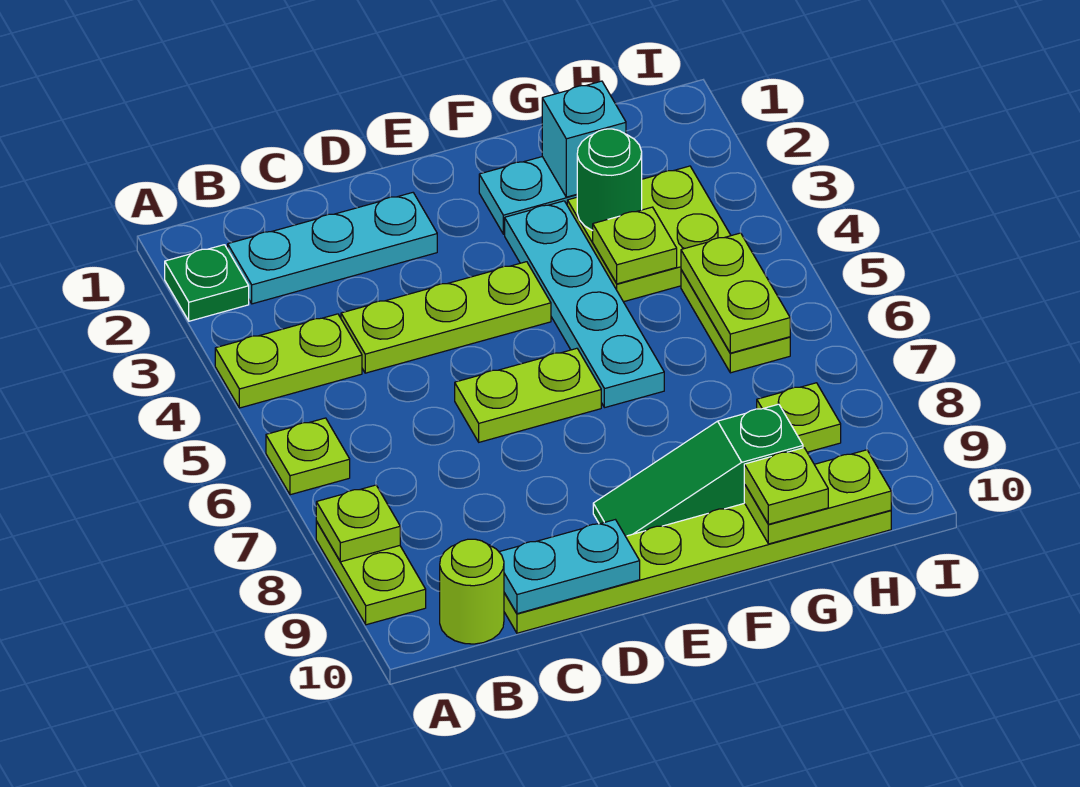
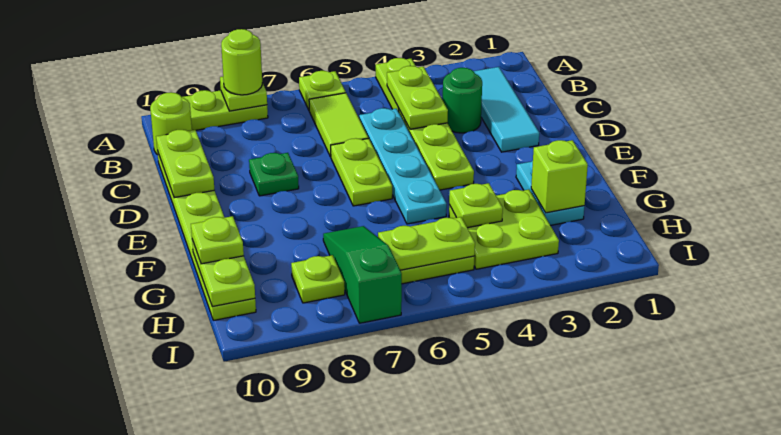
green 1x1 plate [165,245,249,321] -> green 1x1 plate moved to [249,153,299,196]
none -> lime 1x1 round brick [221,29,262,95]
cyan 1x3 plate [228,193,437,304] -> cyan 1x3 tile [474,67,539,152]
none -> lime 1x2 plate [387,66,448,129]
none -> lime 1x2 tile [309,93,368,157]
cyan 1x2 plate [499,520,640,614] -> lime 1x2 plate [156,130,214,198]
green 1x3 slope [593,404,803,536] -> green 1x3 slope moved to [323,226,402,323]
cyan 1x4 plate [505,201,664,408] -> cyan 1x4 plate turned to [359,108,447,224]
cyan 1x1 brick [542,81,626,197] -> lime 1x1 brick [531,140,588,213]
green 1x1 round brick [577,129,642,231] -> green 1x1 round brick moved to [443,68,482,133]

